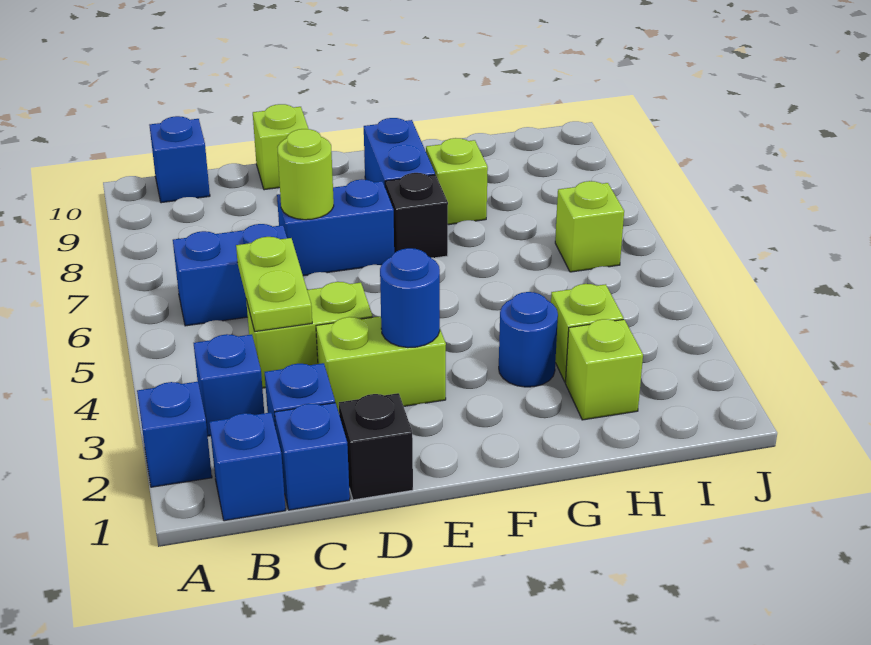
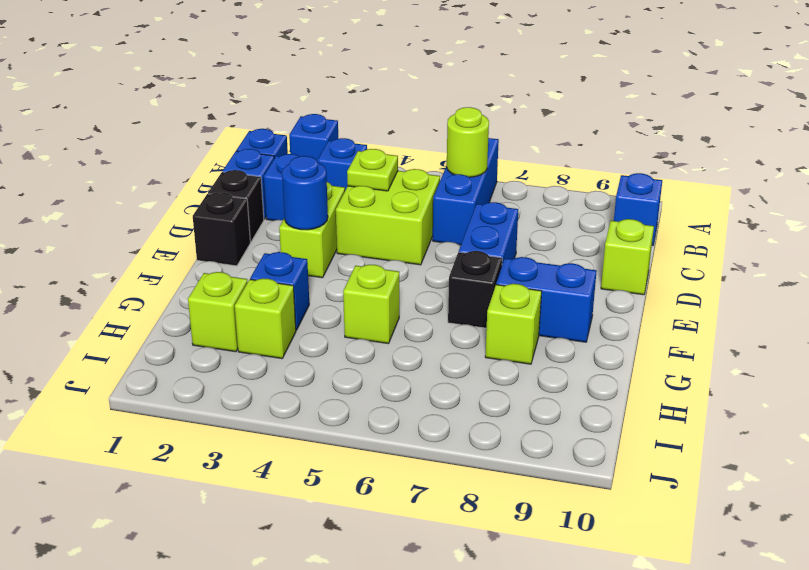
blue 1x2 brick [173,224,287,326] -> blue 1x3 brick [433,138,499,245]
lime 1x2 brick [246,282,372,388] -> lime 2x2 brick [336,169,440,265]
lime 1x2 plate [236,237,312,332] -> lime 1x1 plate [347,149,398,191]
lime 1x1 round brick [277,129,334,220] -> lime 1x1 round brick moved to [447,107,489,177]
none -> black 1x1 brick [193,192,250,266]
blue 1x1 round brick [499,292,558,387] -> blue 1x1 brick [250,252,309,330]
lime 1x1 brick [555,181,624,272] -> lime 1x1 brick moved to [343,265,399,344]

